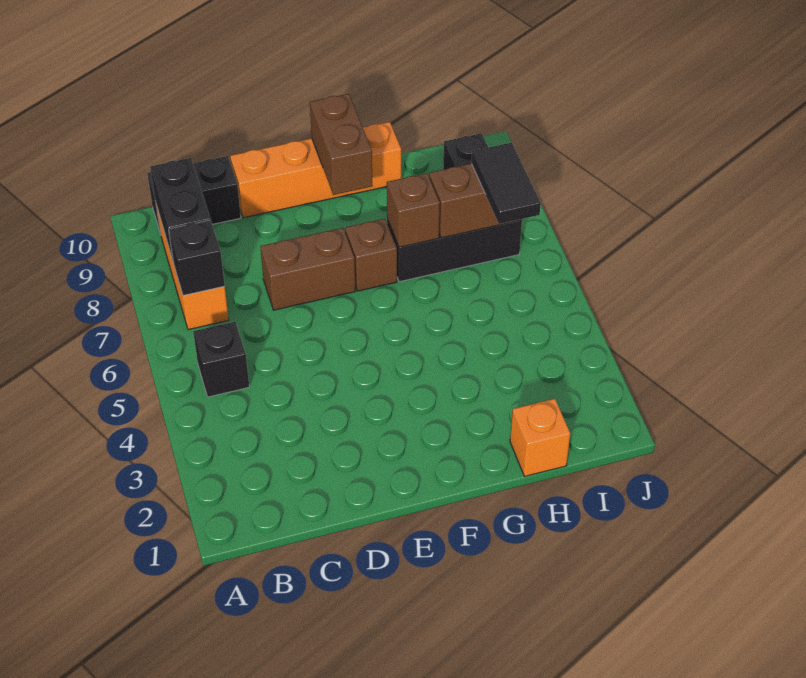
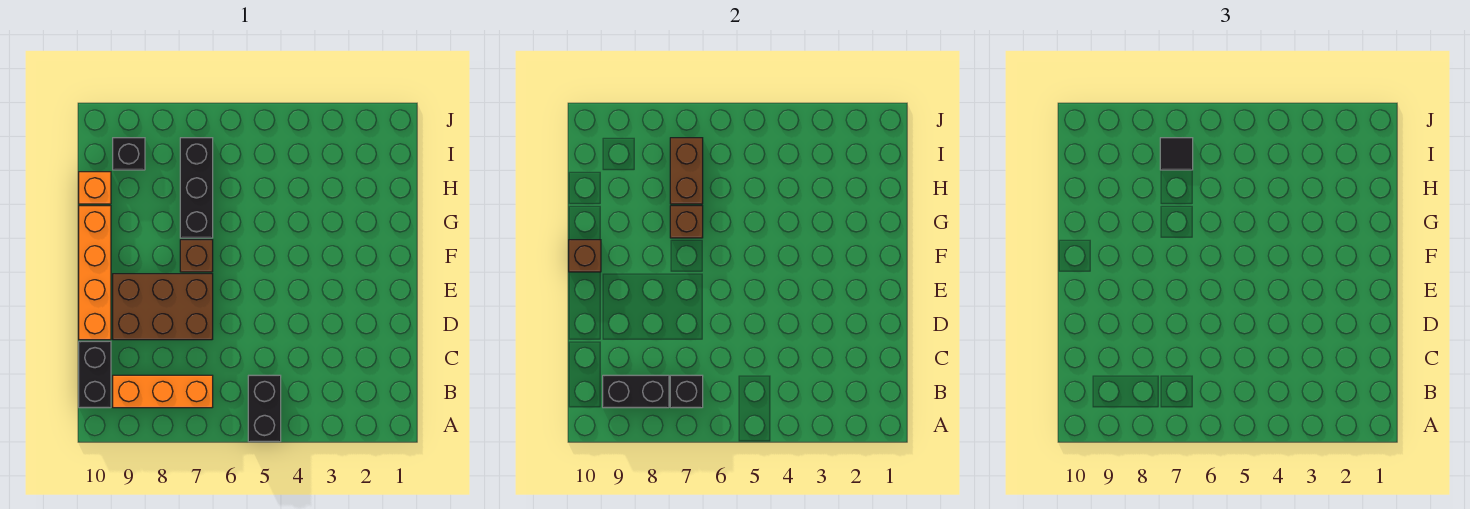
black 1x1 brick [193,322,249,397] -> black 1x2 brick [248,375,281,442]
brown 1x2 brick [260,228,355,310] -> brown 2x3 brick [113,274,213,340]
brown 1x2 brick [310,94,373,195] -> brown 1x1 brick [569,240,601,272]
orange 1x1 brick [510,399,570,476] -> orange 1x1 brick moved to [79,172,111,204]
black 1x2 tile [471,143,541,224] -> black 1x1 tile [1160,138,1193,170]

